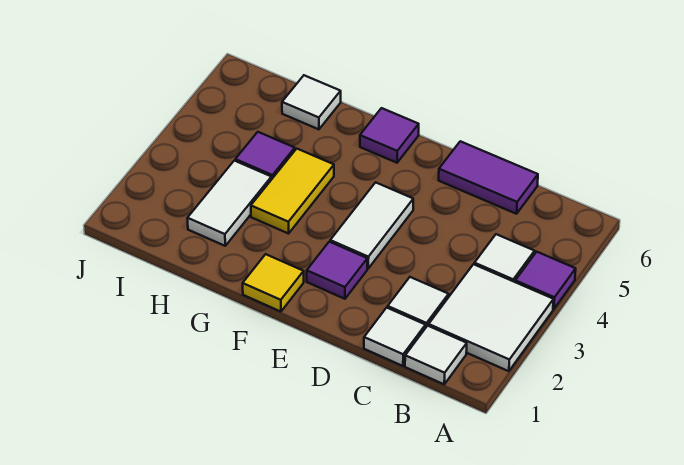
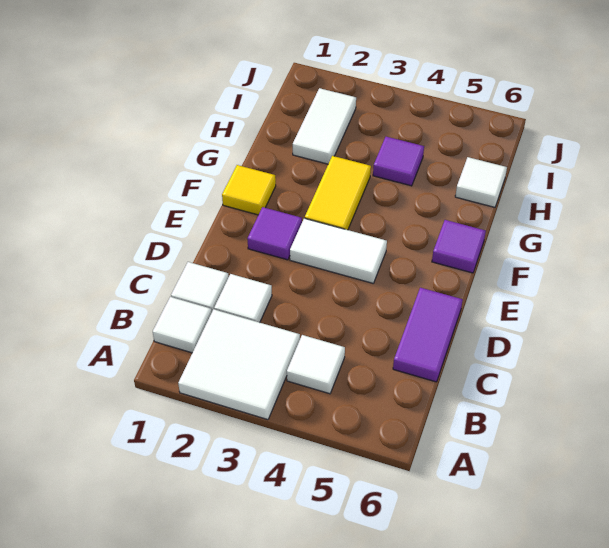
purple 1x1 tile [515,252,576,309] -> none
yellow 1x2 tile [251,149,334,234] -> yellow 1x2 tile turned to [305,156,371,230]
white 1x2 tile [188,161,272,246] -> white 1x2 tile turned to [293,88,356,164]

